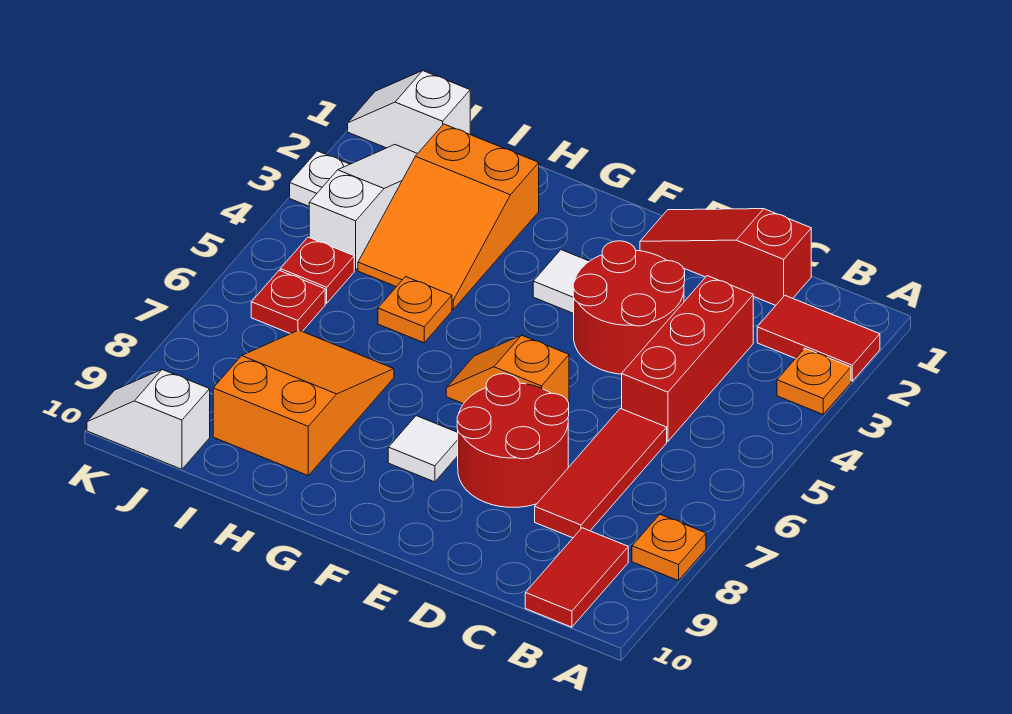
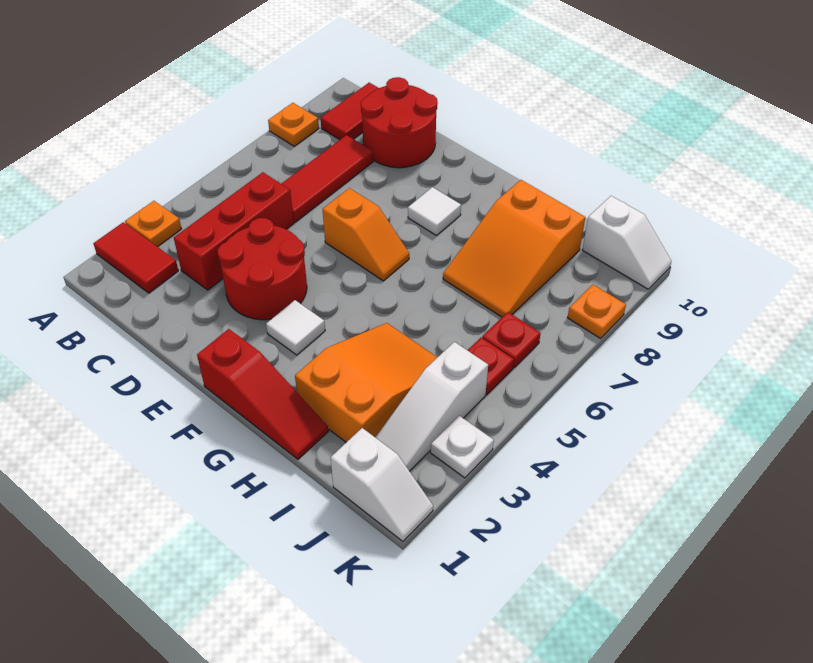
red 1x3 slope [640,209,811,305] -> red 1x3 slope moved to [197,329,328,459]
red 2x2 round brick [457,374,569,507] -> red 2x2 round brick moved to [361,77,438,168]
orange 1x1 plate [378,277,452,343] -> orange 1x1 plate moved to [567,285,626,338]

